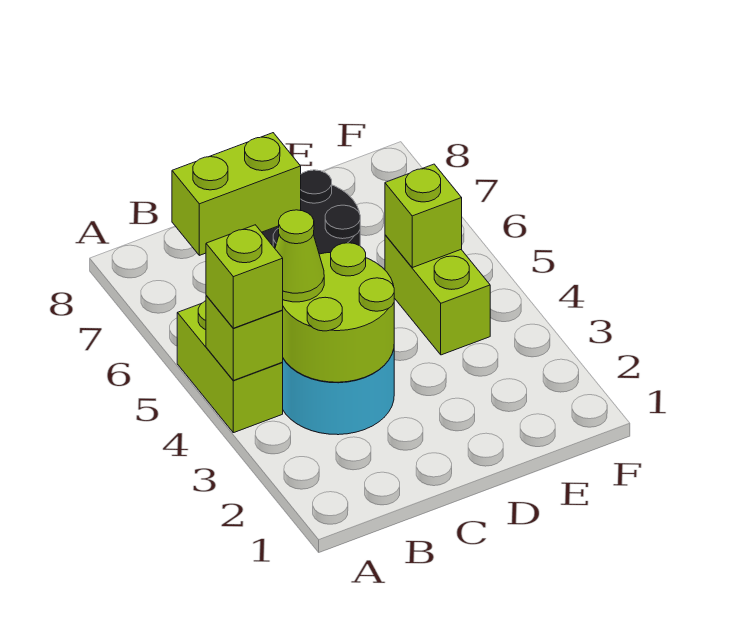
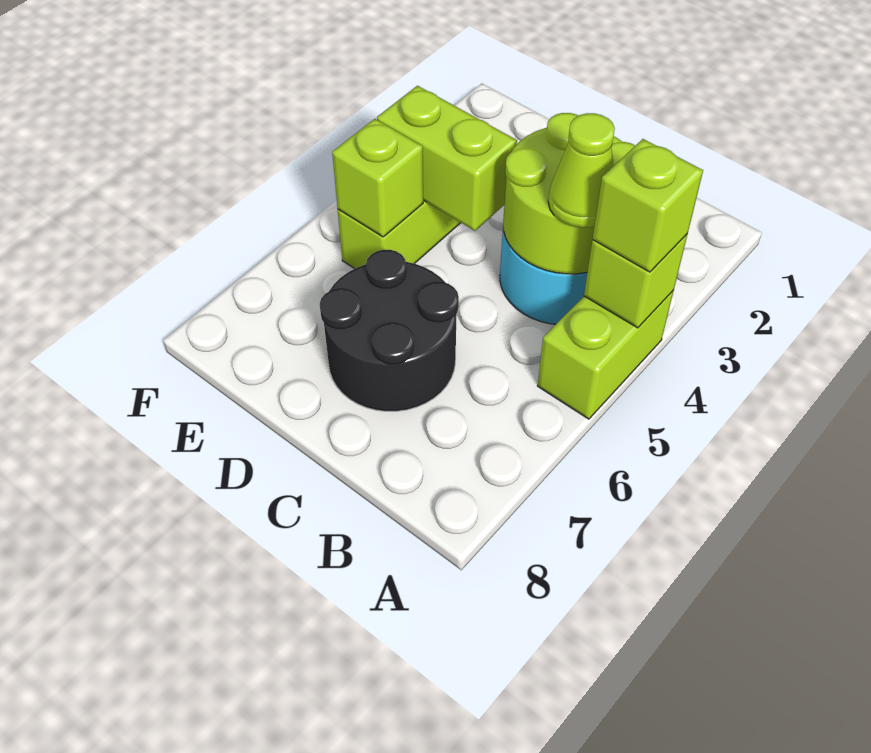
lime 1x2 brick [172,133,301,255] -> lime 1x2 brick moved to [377,86,517,231]

